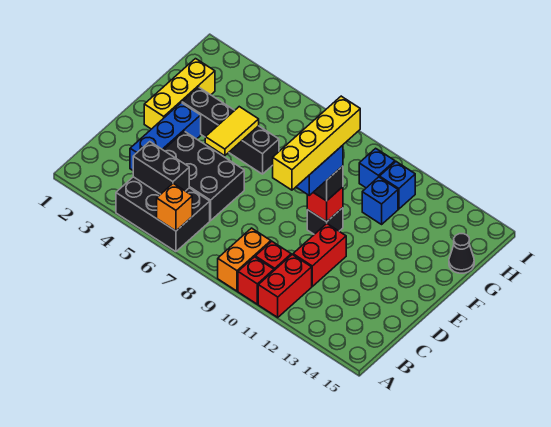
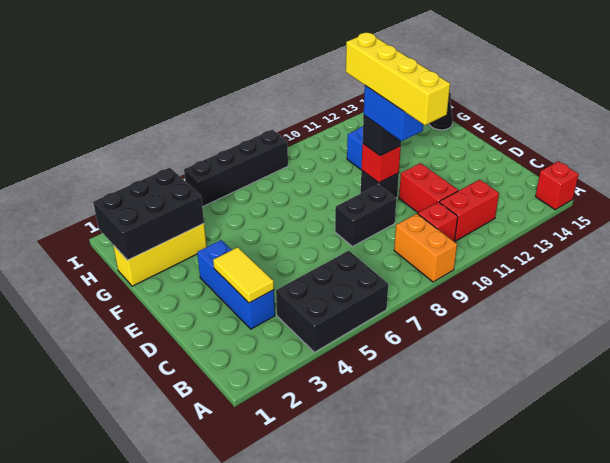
orange 1x1 brick [157,183,192,231] -> none
red 1x1 brick [238,257,274,304] -> red 1x1 brick moved to [535,161,579,210]
red 1x2 brick [258,255,312,317] -> red 1x2 brick turned to [439,180,499,241]
black 1x2 brick [133,142,189,194] -> black 1x2 brick moved to [335,184,396,246]
black 2x3 brick [164,131,244,221] -> black 2x3 brick moved to [93,168,204,260]
yellow 1x3 brick [144,59,215,129] -> yellow 1x3 brick turned to [113,224,207,286]
yellow 1x2 tile [205,107,259,156] -> yellow 1x2 tile moved to [213,247,274,303]
black 1x4 brick [182,87,279,174] -> black 1x4 brick moved to [184,129,288,207]
blue 1x1 brick [359,148,395,188] -> none
blue 1x1 brick [380,162,415,209] -> none

